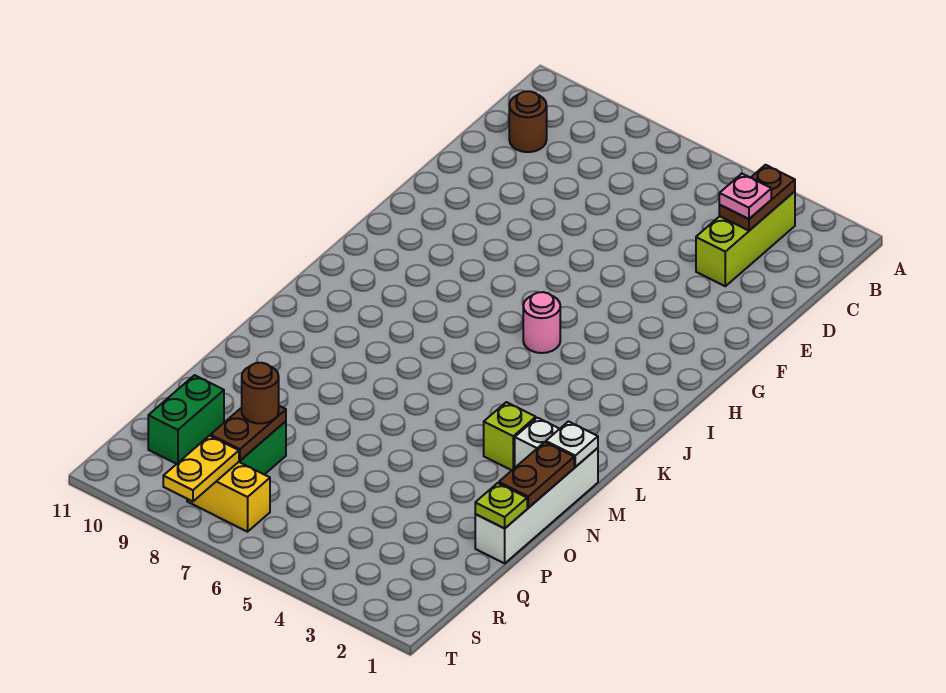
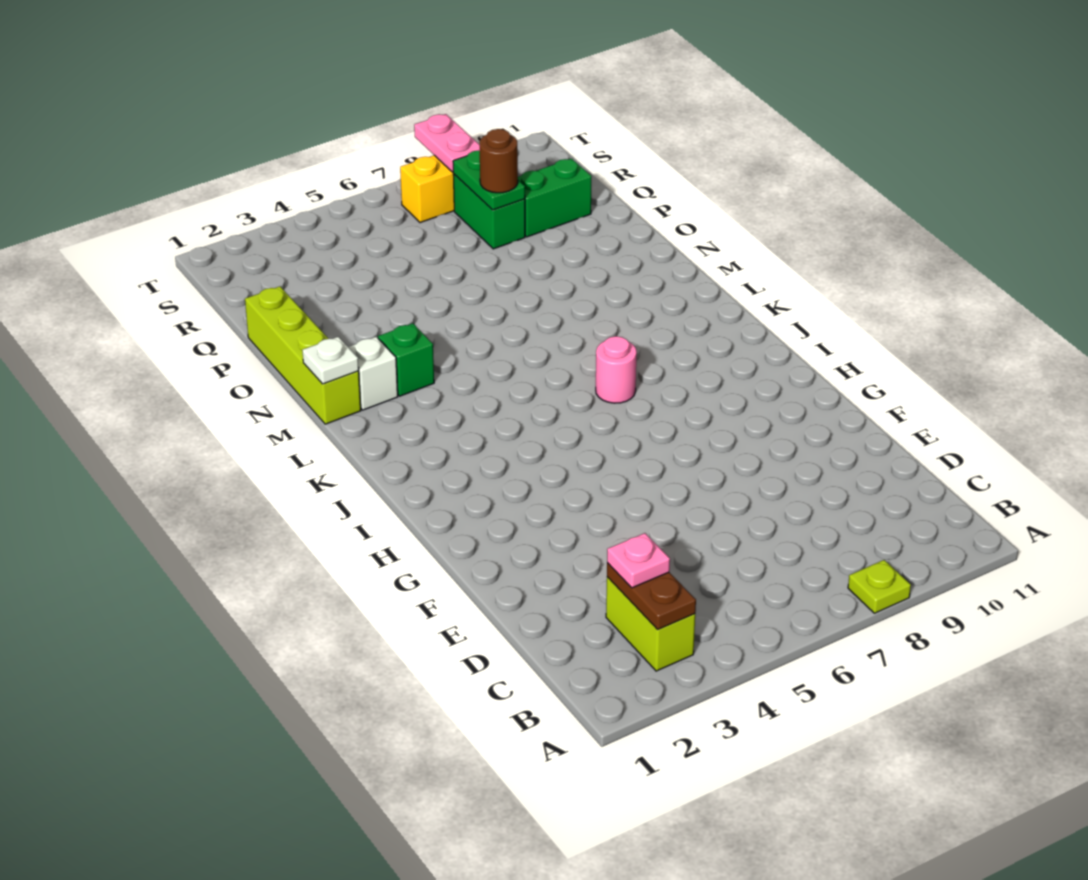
lime 1x3 brick [696,191,795,286] -> lime 1x2 brick [606,577,695,671]
brown 1x1 round brick [509,91,547,152] -> none
pink 1x1 round brick [523,292,560,353] -> pink 1x1 round brick moved to [596,336,637,403]
white 1x4 brick [475,448,598,563] -> lime 1x4 brick [245,286,361,424]
lime 1x1 brick [484,402,536,470] -> green 1x1 brick [378,323,434,396]
brown 1x2 plate [499,442,574,508] -> none
lime 1x1 plate [475,483,527,528] -> lime 1x1 plate moved to [848,560,911,613]
brown 1x2 plate [211,406,286,461] -> green 1x2 plate [453,150,525,210]
green 1x2 brick [148,375,224,464] -> green 1x2 brick turned to [518,159,592,237]
yellow 1x2 plate [163,436,239,501] -> pink 1x2 plate [414,114,480,172]

